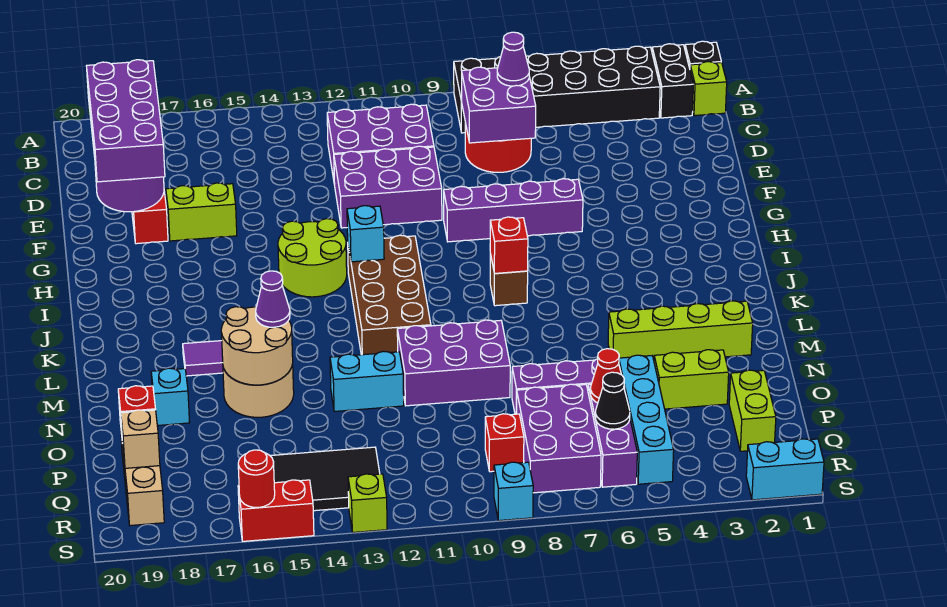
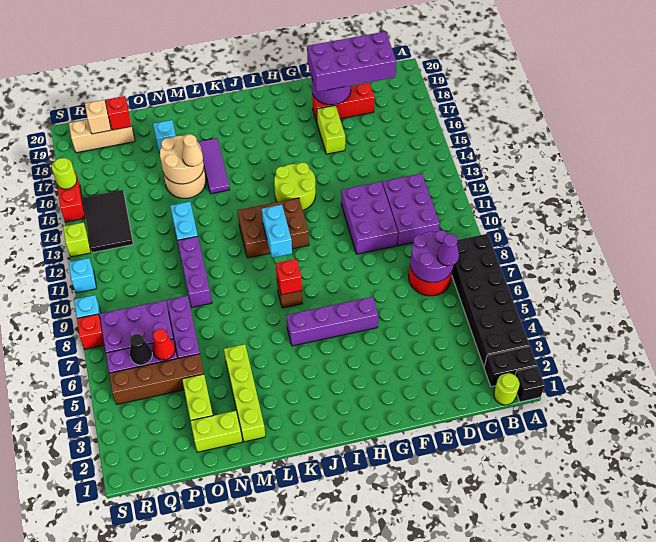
lime 1x1 brick [690,62,727,116] -> lime 1x1 round brick [494,373,520,405]
purple 2x2 brick [461,67,536,143] -> purple 2x2 round brick [410,230,454,282]
purple 1x4 brick [444,179,583,242] -> purple 1x4 brick turned to [286,297,378,346]
brown 2x4 brick [348,235,431,355] -> brown 2x3 brick [237,198,309,258]
cyan 1x1 brick [347,206,384,262] -> cyan 1x1 brick moved to [69,258,97,293]
purple 2x3 brick [397,320,510,406] -> purple 1x3 brick [177,236,212,307]
purple 1x1 cone [256,271,290,327] -> tan 1x1 cone [182,135,203,166]
cyan 1x4 brick [619,355,674,484] -> brown 1x4 brick [109,354,204,404]
lime 1x2 brick [729,370,776,451] -> lime 1x2 brick moved to [191,411,242,452]
red 1x1 brick [485,414,524,472] -> red 1x1 brick moved to [77,314,104,349]
cyan 1x2 brick [746,439,824,500] -> cyan 1x2 brick moved to [262,205,292,258]
red 1x1 round brick [238,450,275,508] -> lime 1x1 round brick [52,158,77,189]

